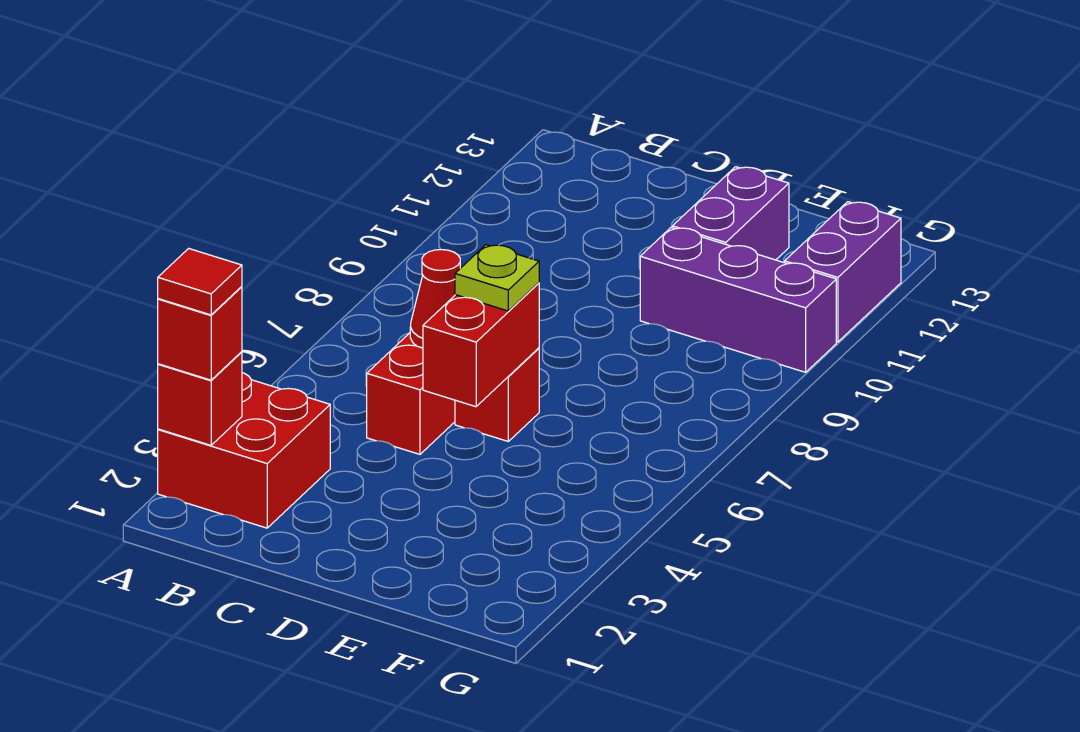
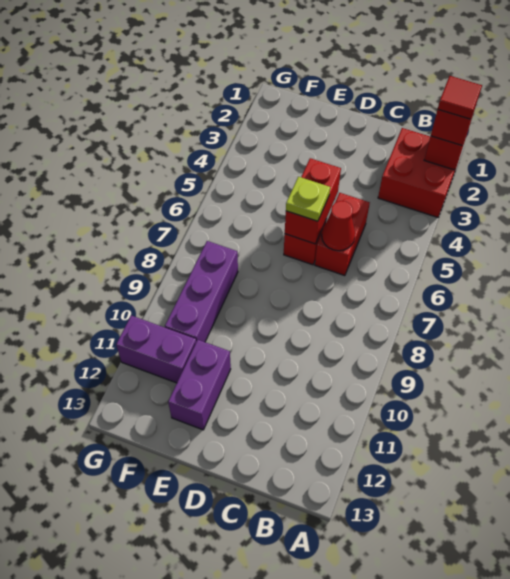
purple 1x3 brick [640,227,836,372] -> purple 1x3 brick turned to [165,241,238,342]
purple 1x2 brick [785,202,901,342] -> purple 1x2 brick turned to [116,316,196,383]

